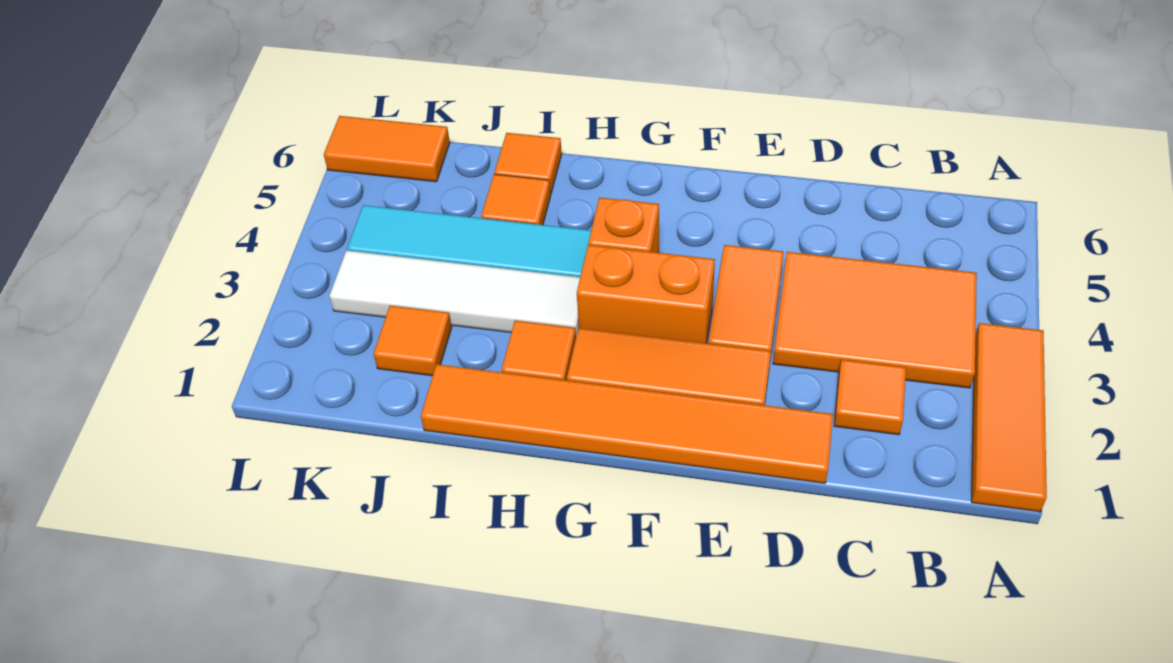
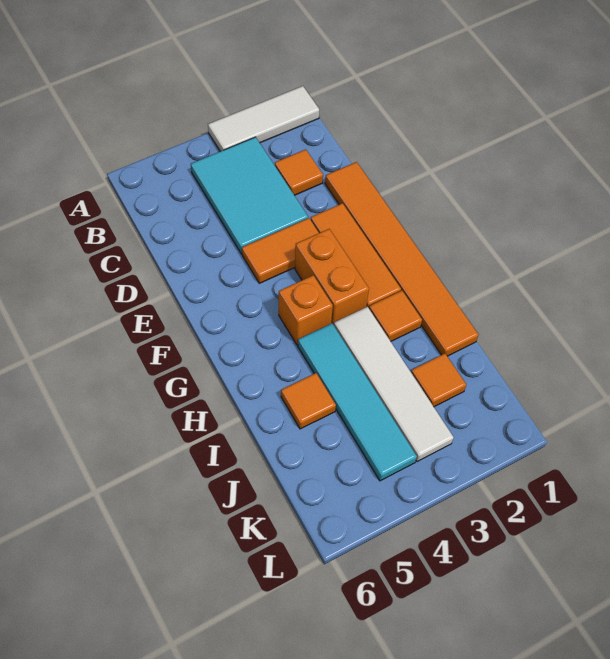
orange 1x3 tile [971,323,1047,512] -> white 1x3 tile [208,86,319,151]
orange 2x3 tile [773,252,977,388] -> cyan 2x3 tile [191,137,308,254]
orange 1x1 tile [494,133,562,194] -> none
orange 1x2 tile [324,116,450,182] -> none

